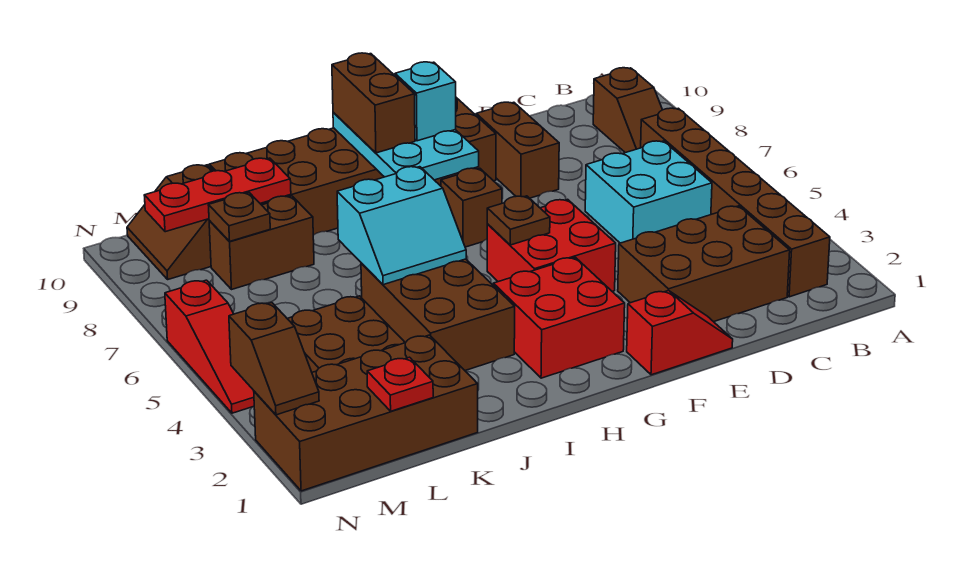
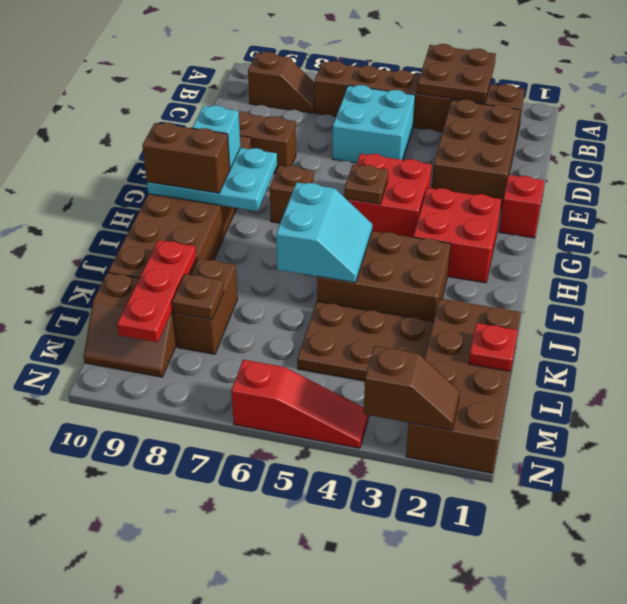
none -> brown 2x2 plate [417,44,496,103]

